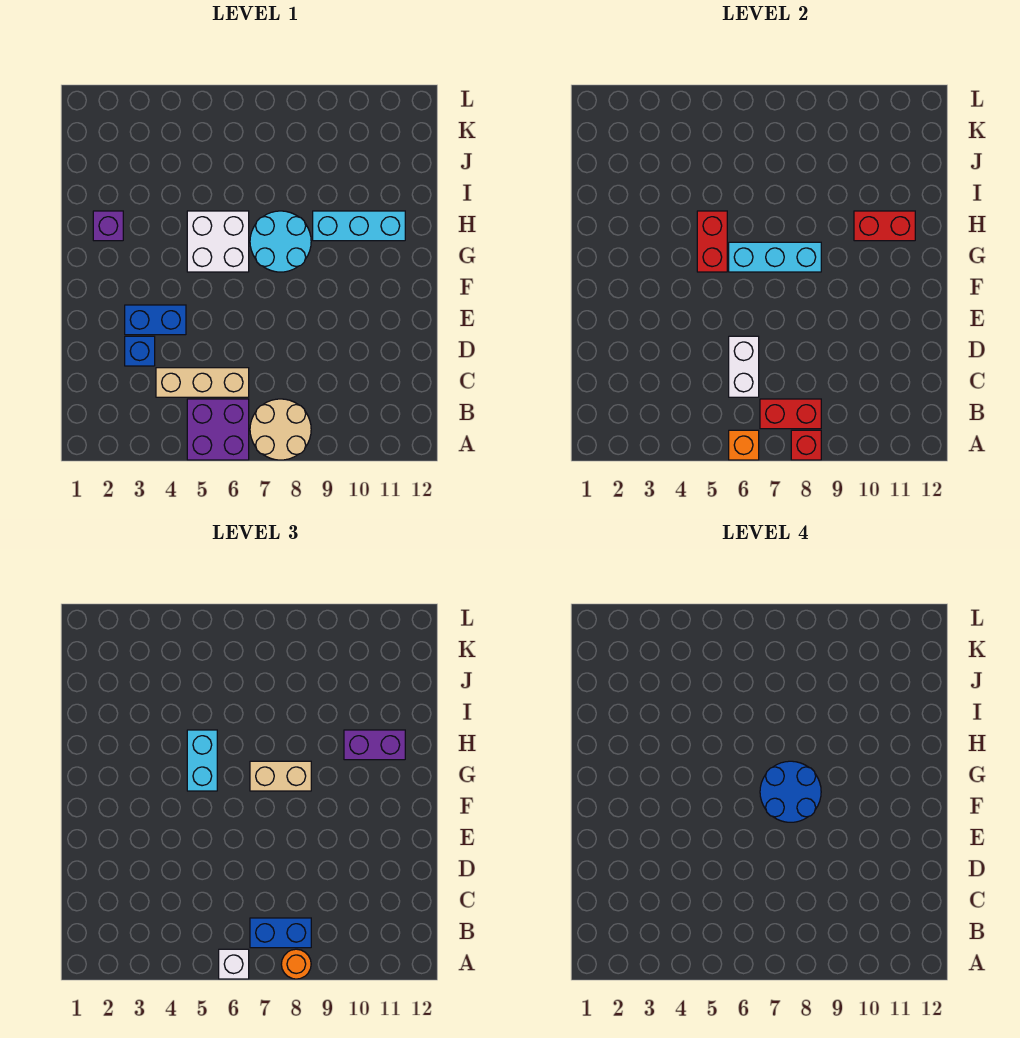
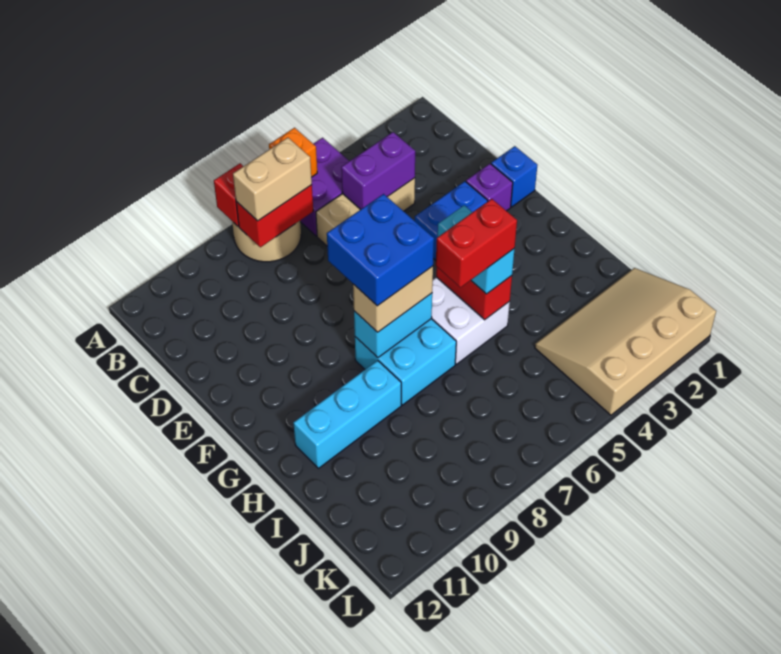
white 1x1 brick [219,949,249,979] -> none
orange 1x1 round brick [281,949,311,979] -> none
blue 1x2 brick [250,918,311,948] -> tan 1x2 brick [233,138,312,221]
white 1x2 brick [729,336,759,397] -> none
blue 1x1 brick [125,336,155,366] -> blue 1x1 brick moved to [491,146,537,207]
blue 2x2 round brick [760,761,821,822] -> blue 2x2 brick [327,194,434,306]
cyan 1x3 brick [729,242,821,272] -> cyan 1x2 brick [354,293,432,358]
cyan 2x2 round brick [250,211,311,272] -> cyan 2x2 brick [355,319,456,405]
purple 1x1 brick [93,211,123,241] -> purple 1x1 brick moved to [466,164,513,211]
red 1x2 brick [854,211,915,241] -> red 1x2 brick moved to [436,199,517,287]
purple 1x2 brick [344,730,405,760] -> purple 1x2 brick moved to [341,132,415,210]
none -> tan 3x4 slope [535,268,716,415]

